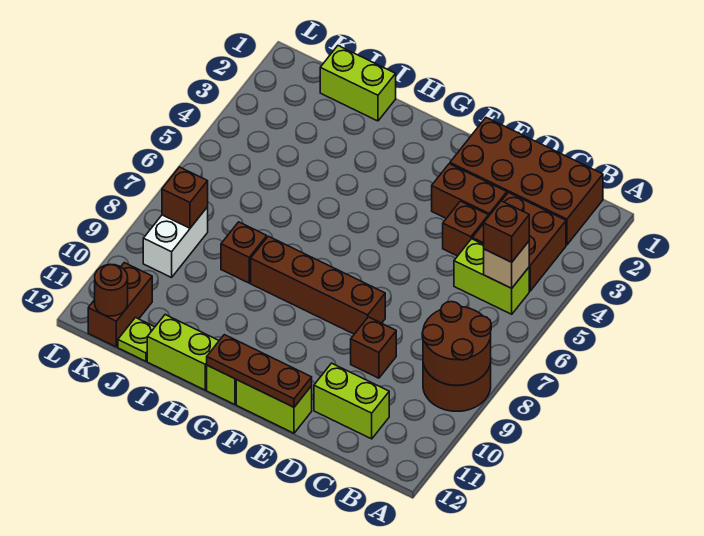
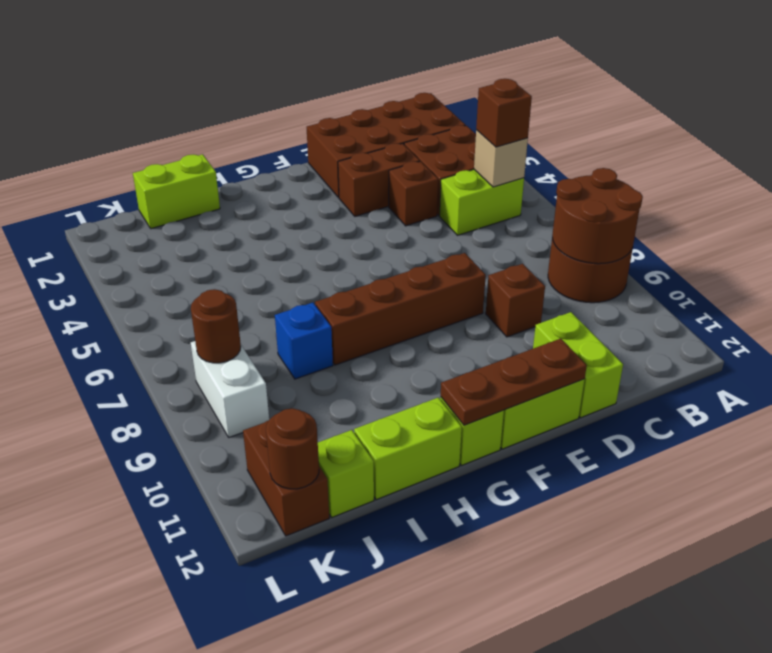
lime 1x2 brick [314,363,389,439] -> lime 1x2 brick turned to [533,312,623,418]
brown 1x1 brick [221,222,267,283] -> blue 1x1 brick [275,303,333,379]
lime 1x1 plate [118,318,155,361] -> lime 1x1 brick [318,430,374,517]
brown 1x1 brick [162,167,208,228] -> brown 1x1 round brick [191,289,241,363]

